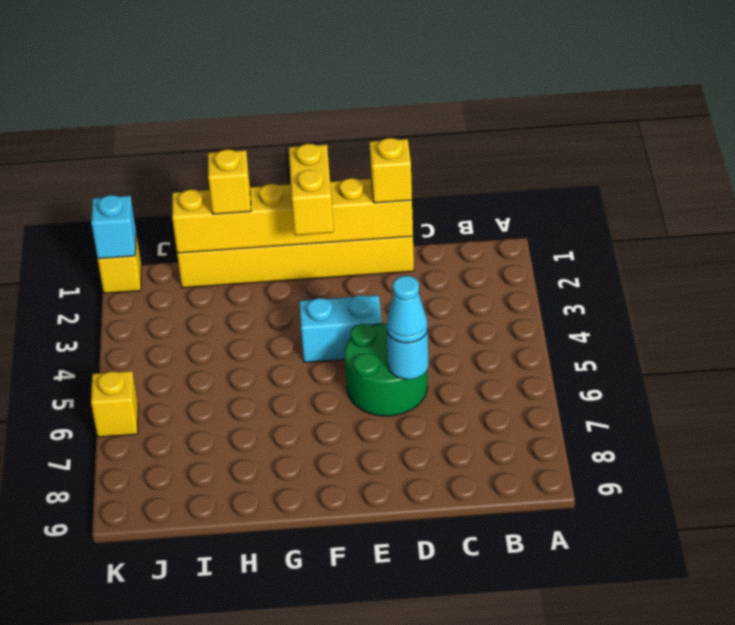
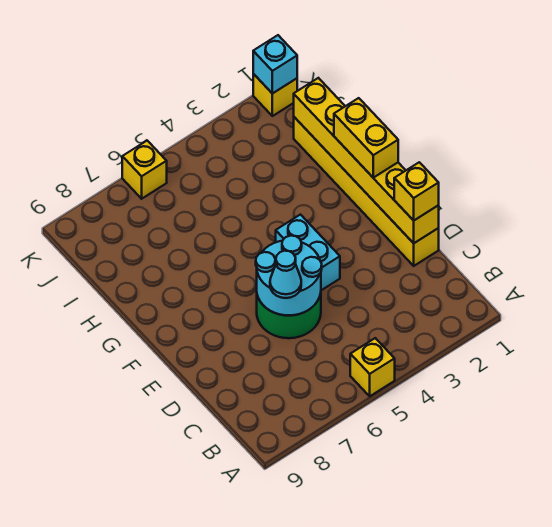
cyan 1x1 round brick [387,330,428,379] -> cyan 2x2 round brick [256,236,322,315]
yellow 1x2 brick [289,144,334,235] -> yellow 1x2 brick turned to [334,98,398,178]
yellow 1x1 brick [208,149,251,214] -> yellow 1x1 brick moved to [350,338,395,396]

